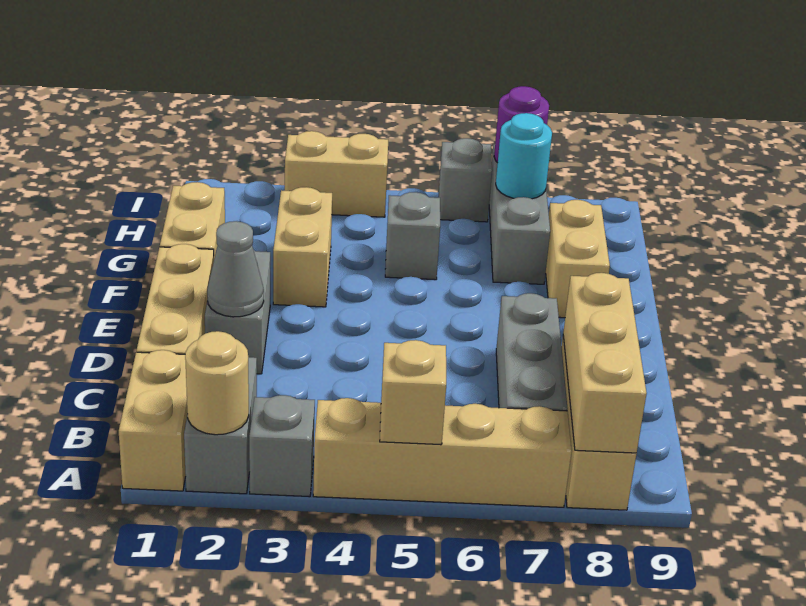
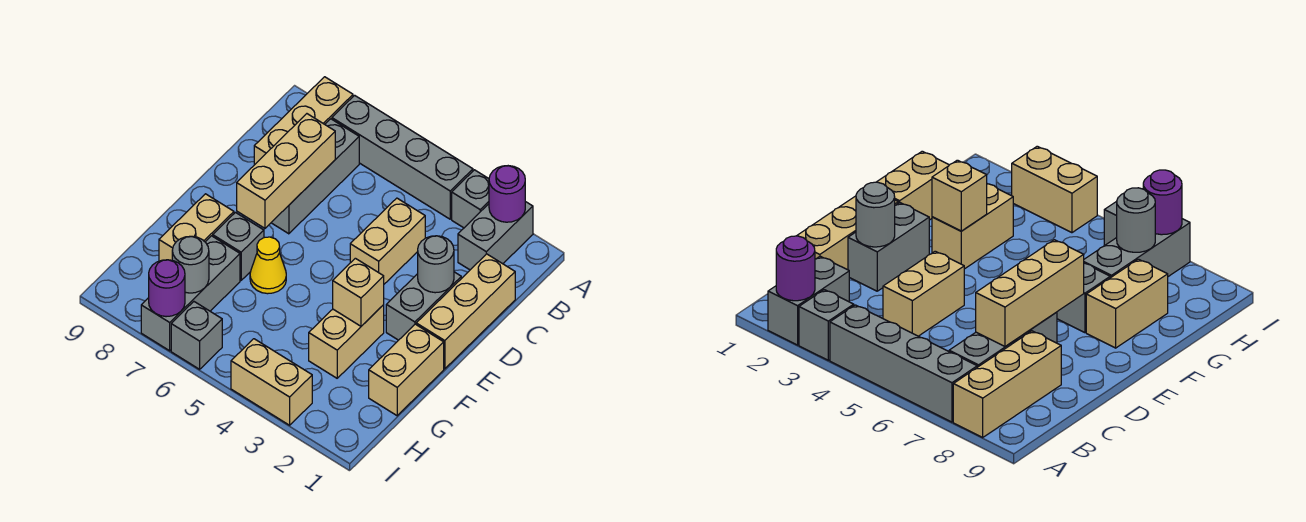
tan 1x2 brick [119,350,187,491] -> tan 1x2 brick moved to [350,198,425,284]
tan 1x1 round brick [185,331,249,435] -> purple 1x1 round brick [489,166,525,222]
tan 1x4 brick [313,398,572,507] -> grey 1x4 brick [332,95,473,219]
tan 1x1 brick [380,340,446,445] -> tan 1x1 brick moved to [333,258,384,326]
tan 1x3 brick [563,273,647,453] -> tan 1x3 brick moved to [237,114,335,228]
grey 1x1 cone [207,221,264,317] -> grey 1x1 round brick [418,236,454,293]
none -> yellow 1x1 cone [250,237,286,294]
grey 1x1 brick [385,192,440,280] -> grey 1x1 brick moved to [213,213,264,280]
cyan 1x1 round brick [496,113,552,199] -> grey 1x1 round brick [172,236,209,293]

